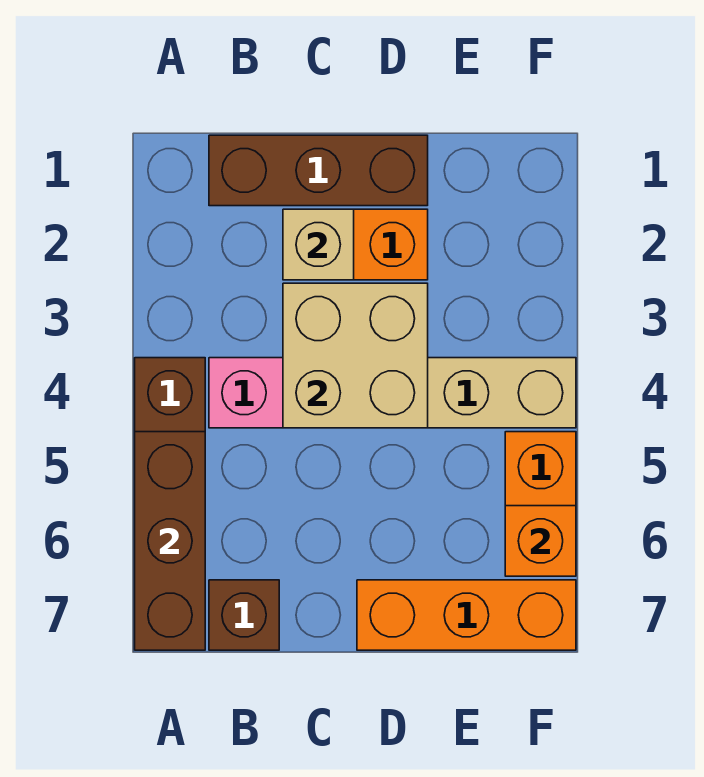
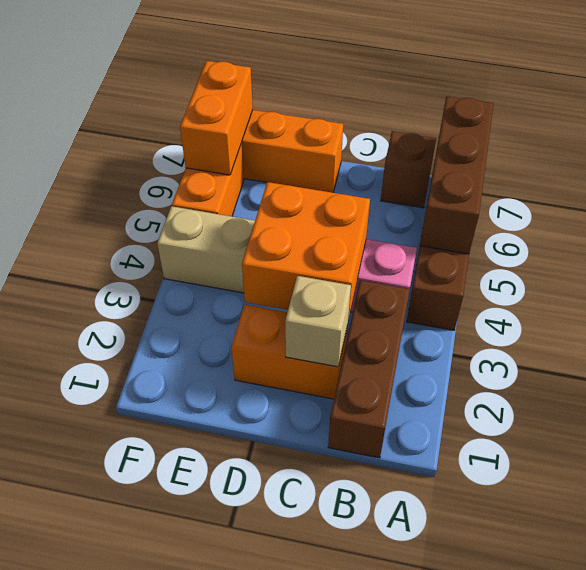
brown 1x3 brick [209,135,428,206] -> brown 1x3 brick turned to [328,280,410,458]
tan 2x2 brick [283,283,428,428] -> orange 2x2 brick [242,182,370,318]
orange 1x1 brick [505,506,576,576] -> orange 1x2 brick [180,61,253,175]

